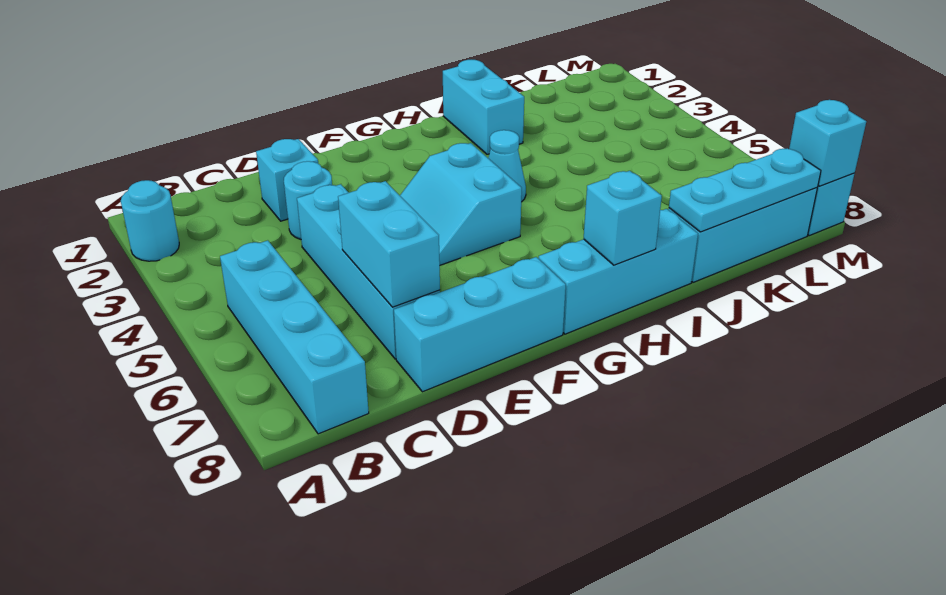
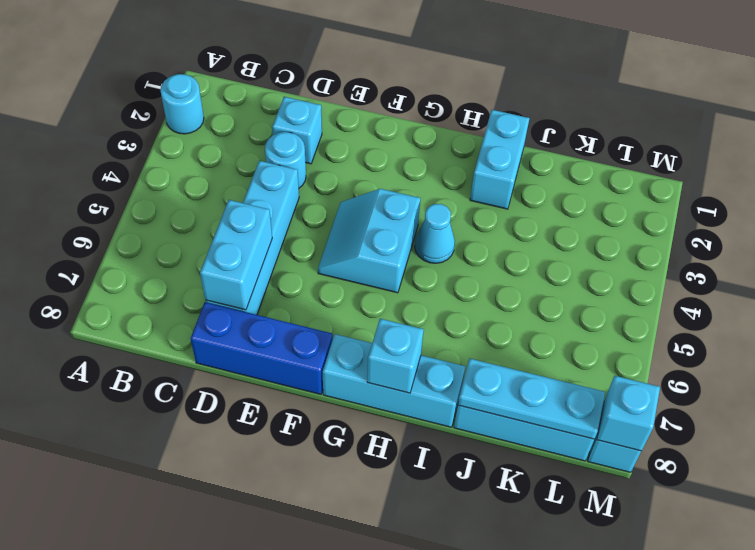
cyan 1x4 brick [220,240,369,434] -> none
cyan 1x3 brick [394,257,566,392] -> blue 1x3 brick [191,302,333,394]

